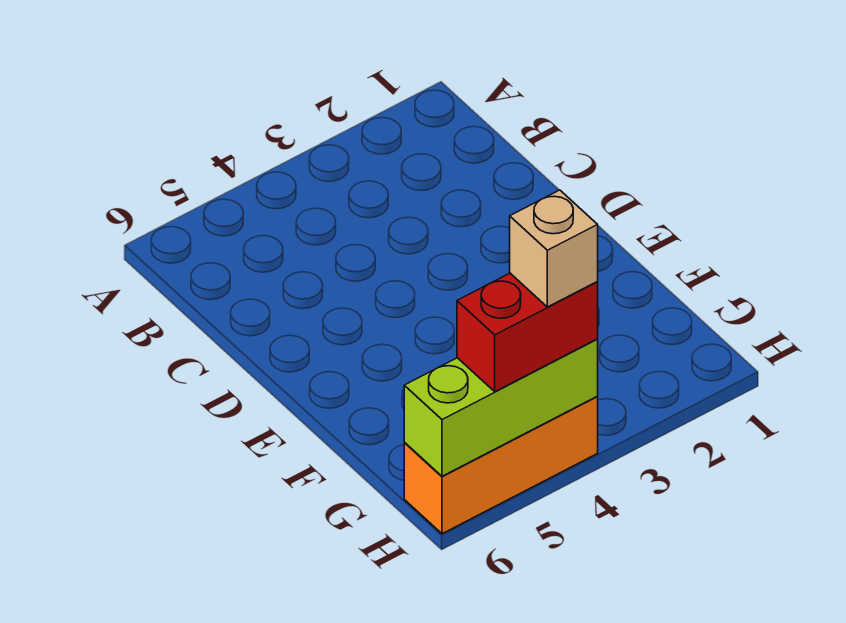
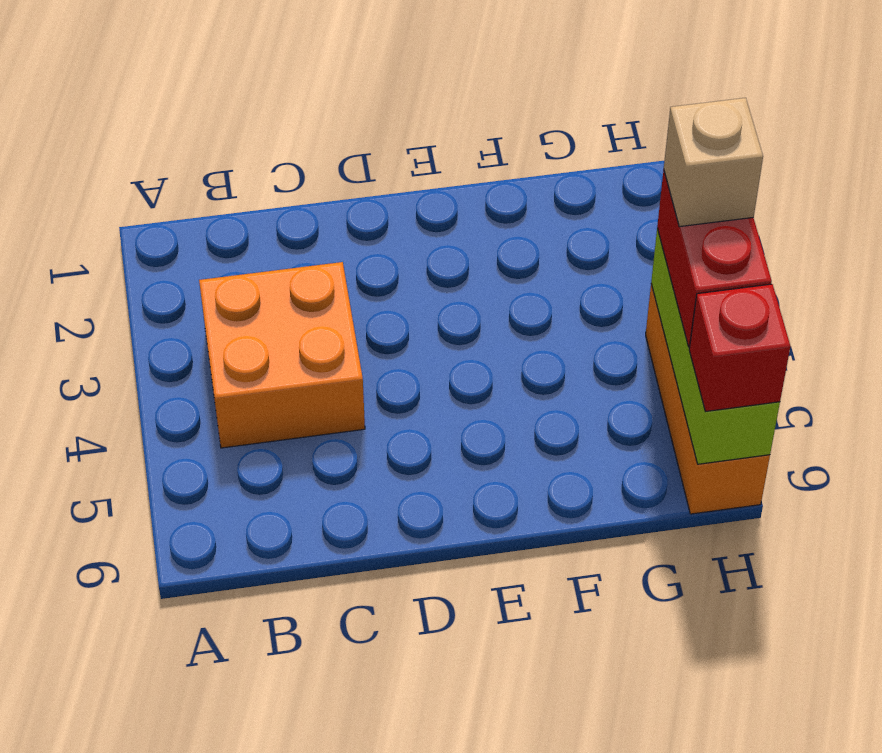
none -> orange 2x2 brick [199,262,365,448]
none -> red 1x1 brick [689,284,790,411]

